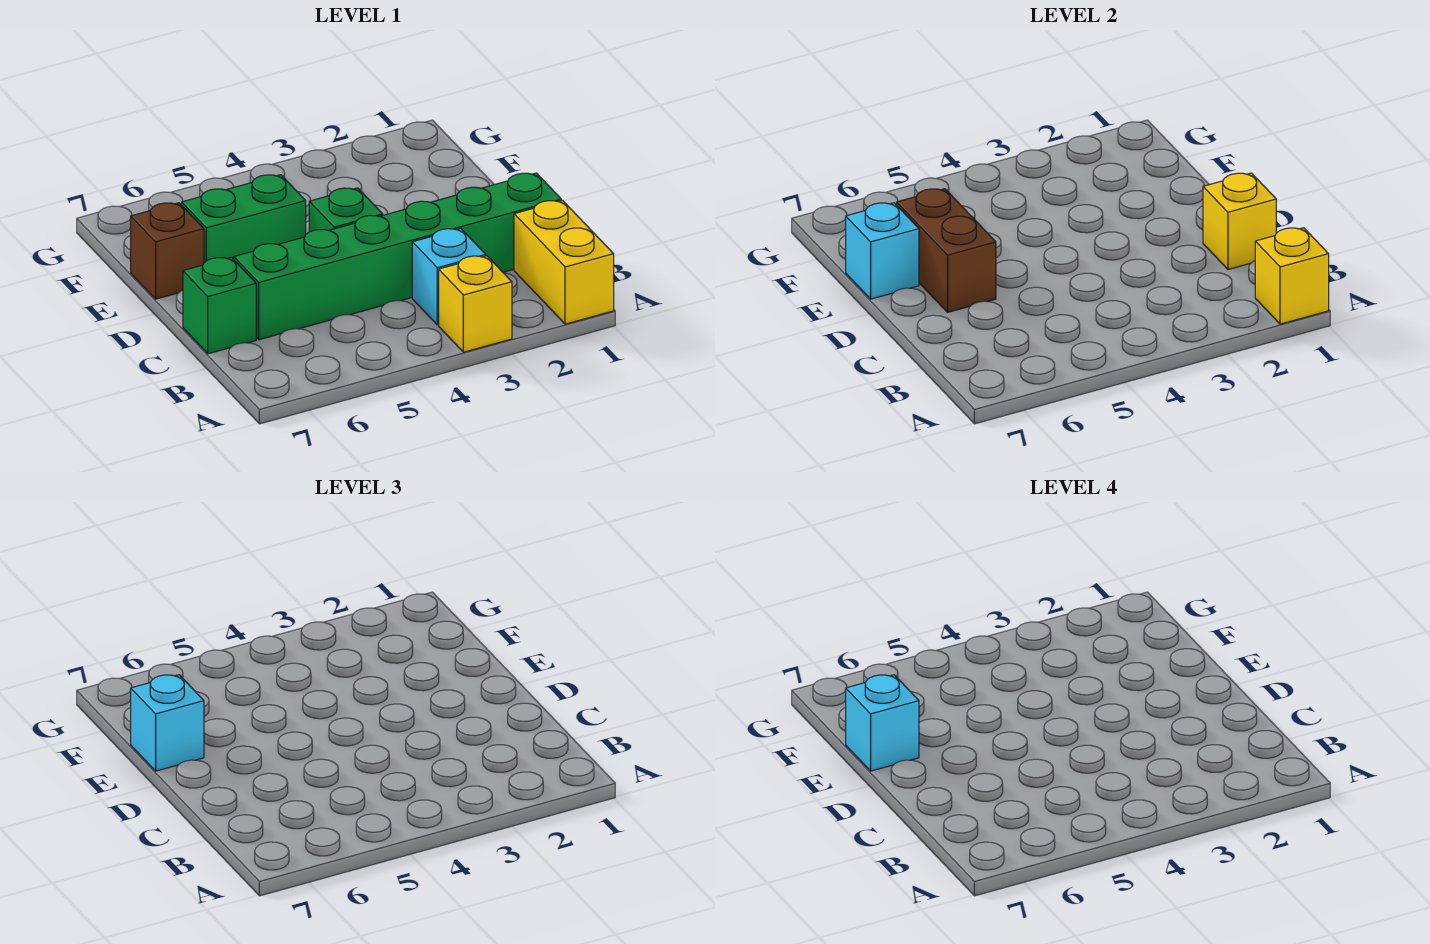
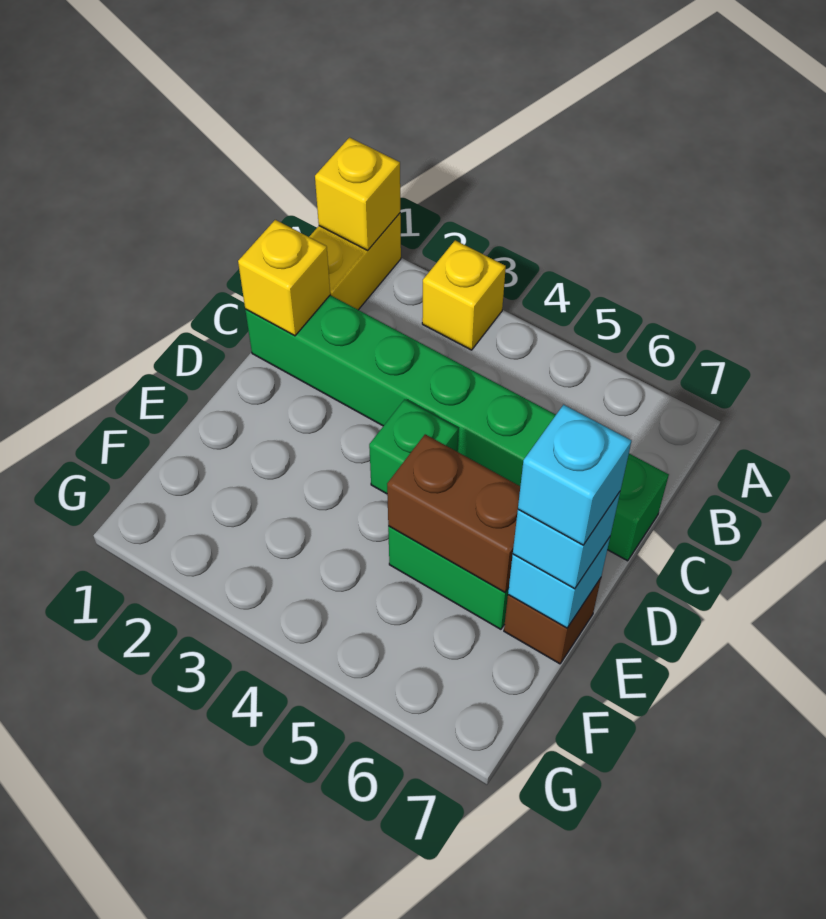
cyan 1x1 brick [412,229,486,325] -> none
brown 1x2 brick [897,189,996,312] -> brown 1x2 brick turned to [387,434,520,593]

